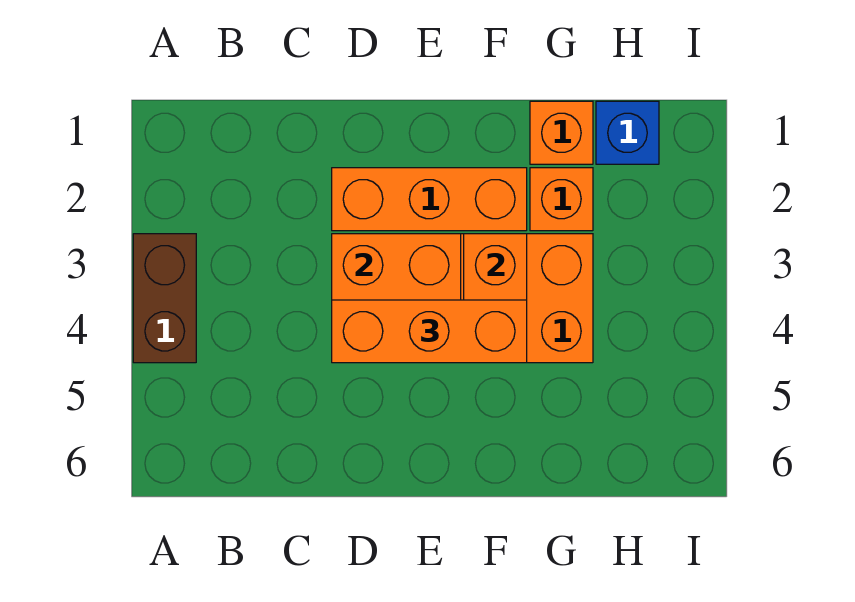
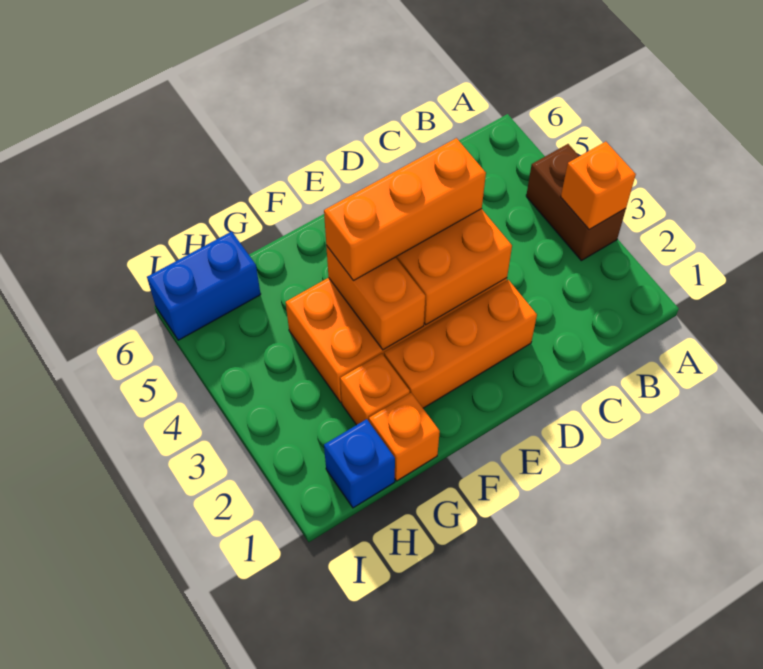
none -> orange 1x1 brick [561,142,636,229]
none -> blue 1x2 brick [147,231,261,340]

